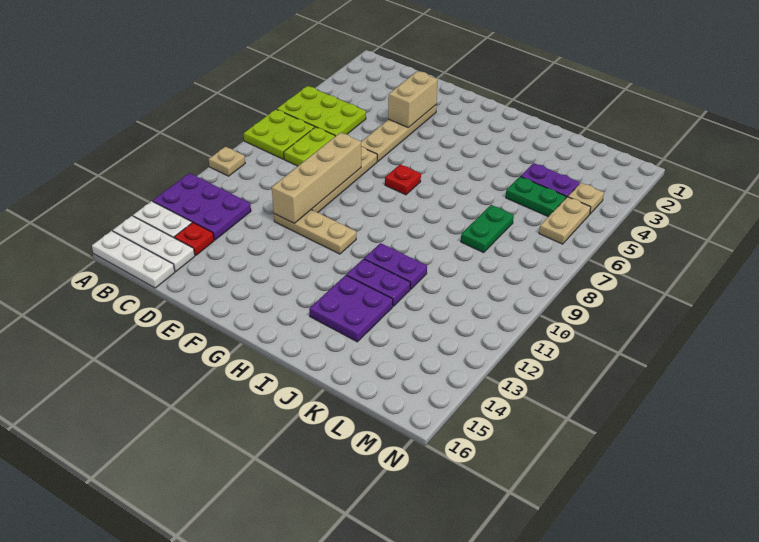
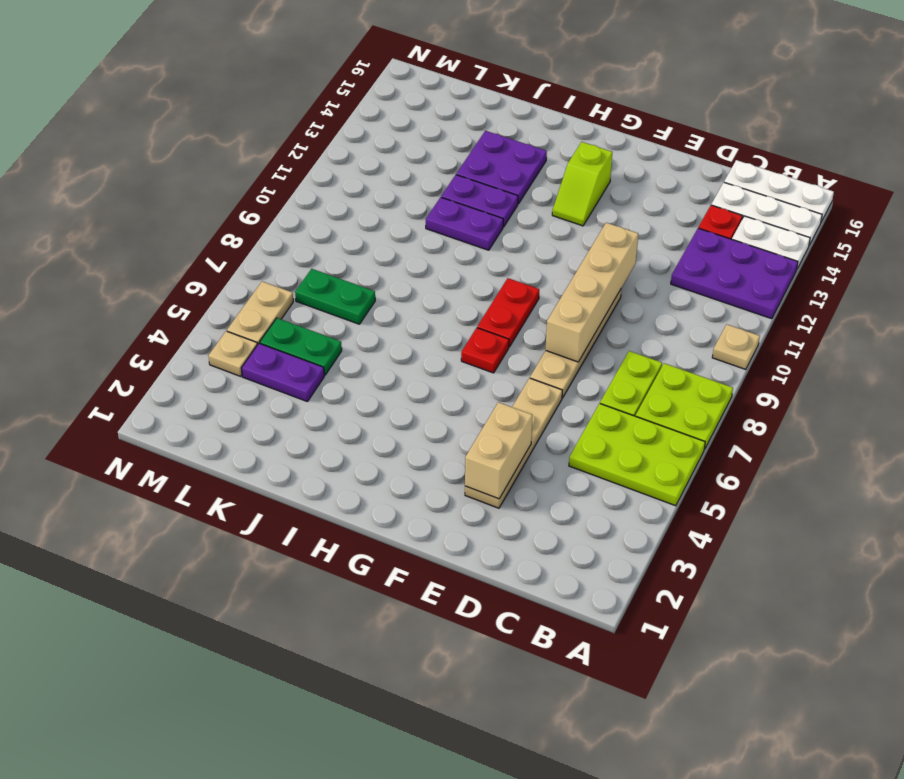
tan 1x3 plate [274,210,356,254] -> none
none -> red 1x2 plate [477,278,539,347]
none -> lime 1x2 slope [552,142,612,226]
green 1x2 plate [461,205,514,253] -> green 1x2 plate turned to [295,269,375,324]

